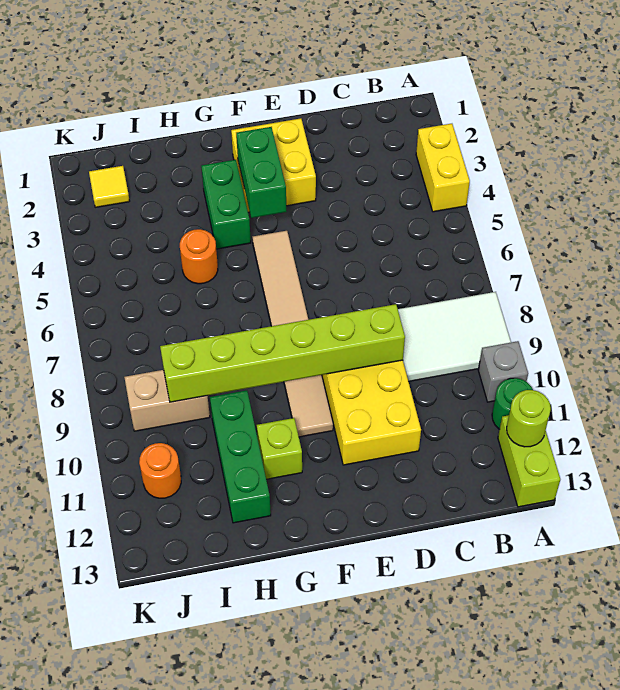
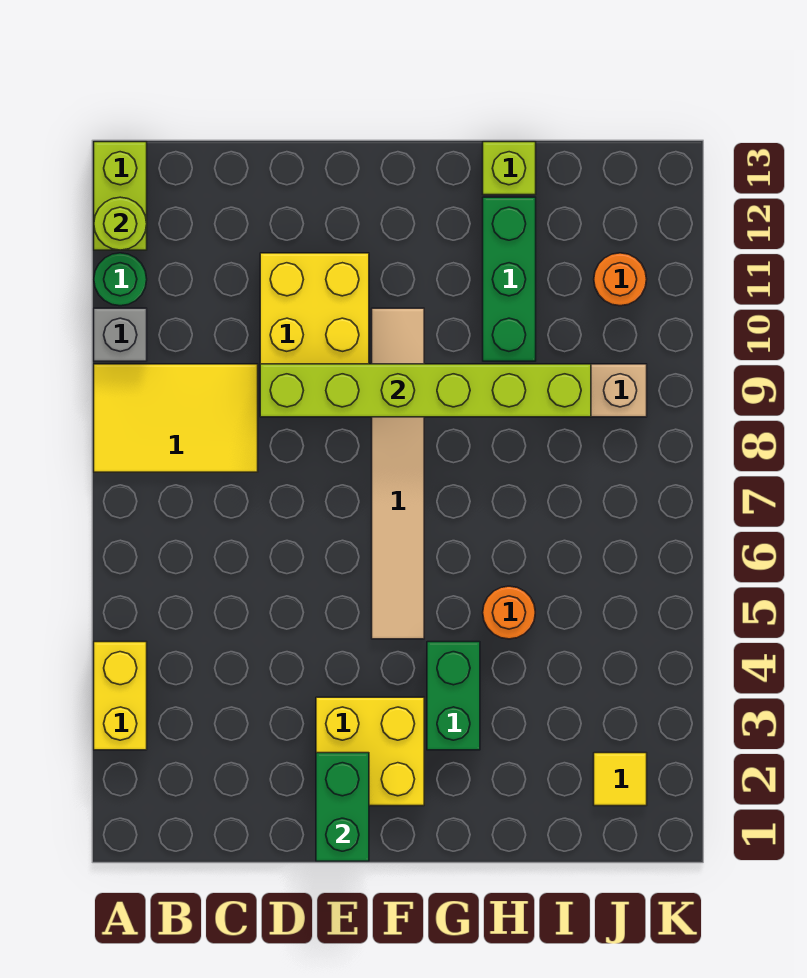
white 2x3 tile [398,292,511,381] -> yellow 2x3 tile [94,364,258,472]
green 1x2 brick [236,127,287,218] -> green 1x2 brick moved to [316,753,369,861]
lime 1x1 brick [257,418,302,479] -> lime 1x1 brick moved to [483,142,536,195]

